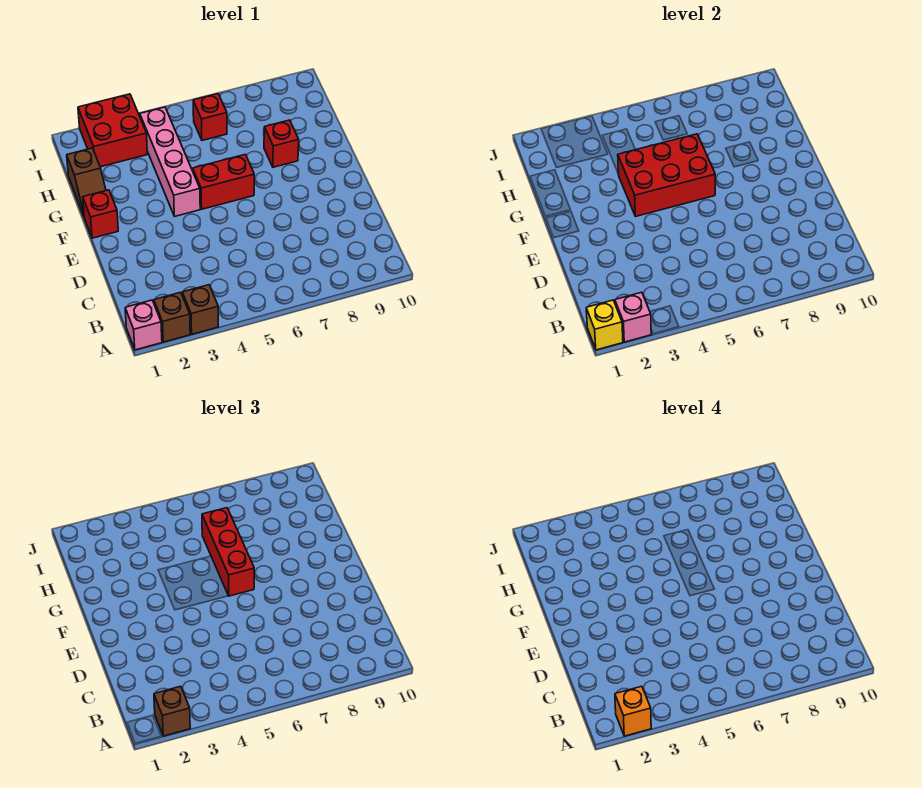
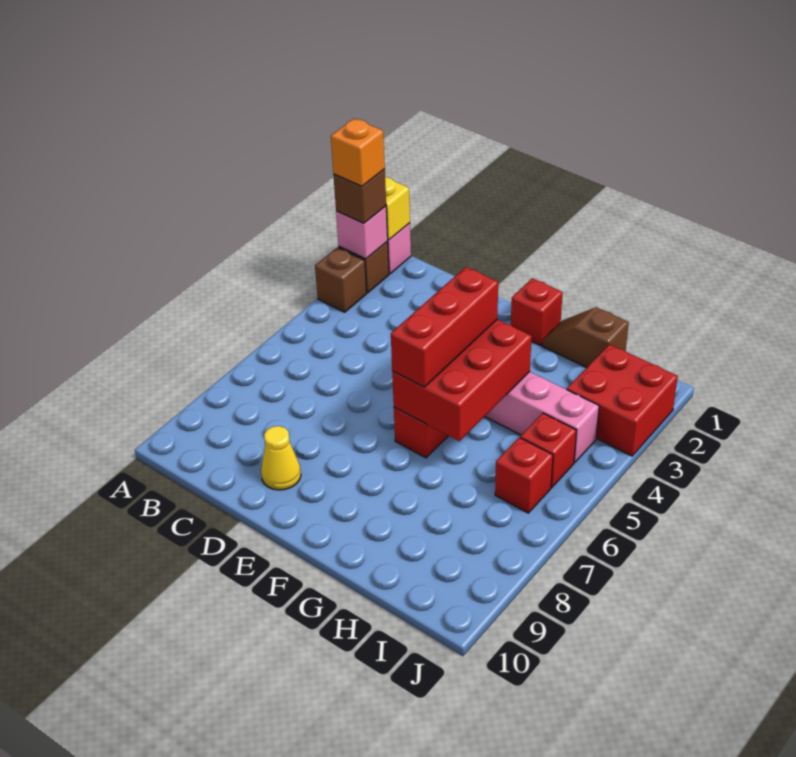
none -> yellow 1x1 cone [261,426,301,490]
red 1x3 brick [202,508,254,596] -> red 1x3 brick turned to [391,267,498,387]
red 1x1 brick [264,120,299,167] -> red 1x1 brick moved to [520,413,576,487]

